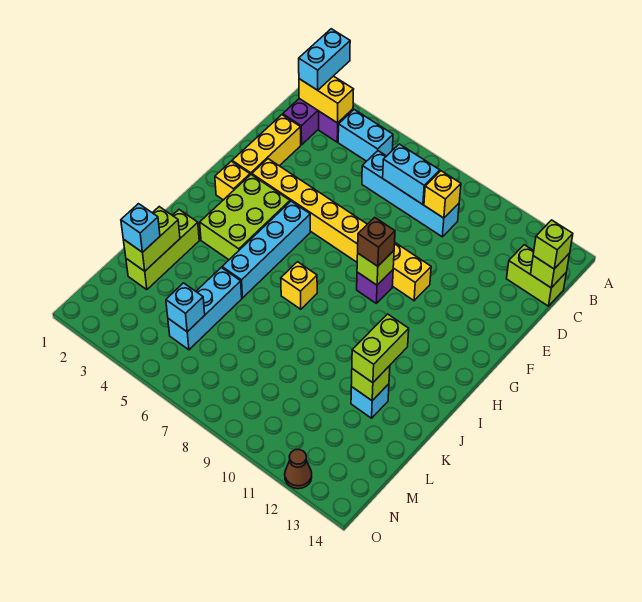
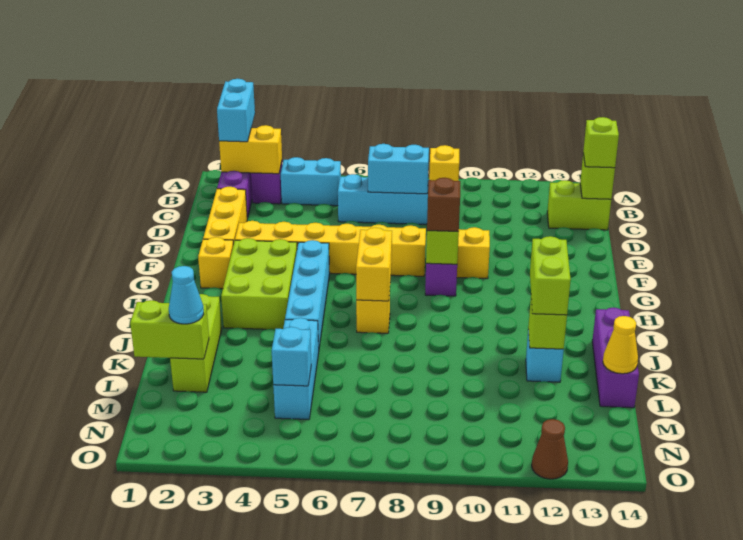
none -> yellow 1x2 brick [356,228,392,301]
none -> purple 1x3 brick [592,308,639,408]
lime 1x2 brick [123,207,180,271] -> lime 1x2 brick turned to [130,300,209,359]
cyan 1x1 brick [121,204,160,252] -> cyan 1x1 cone [169,266,204,324]
none -> yellow 1x1 cone [603,316,638,374]

